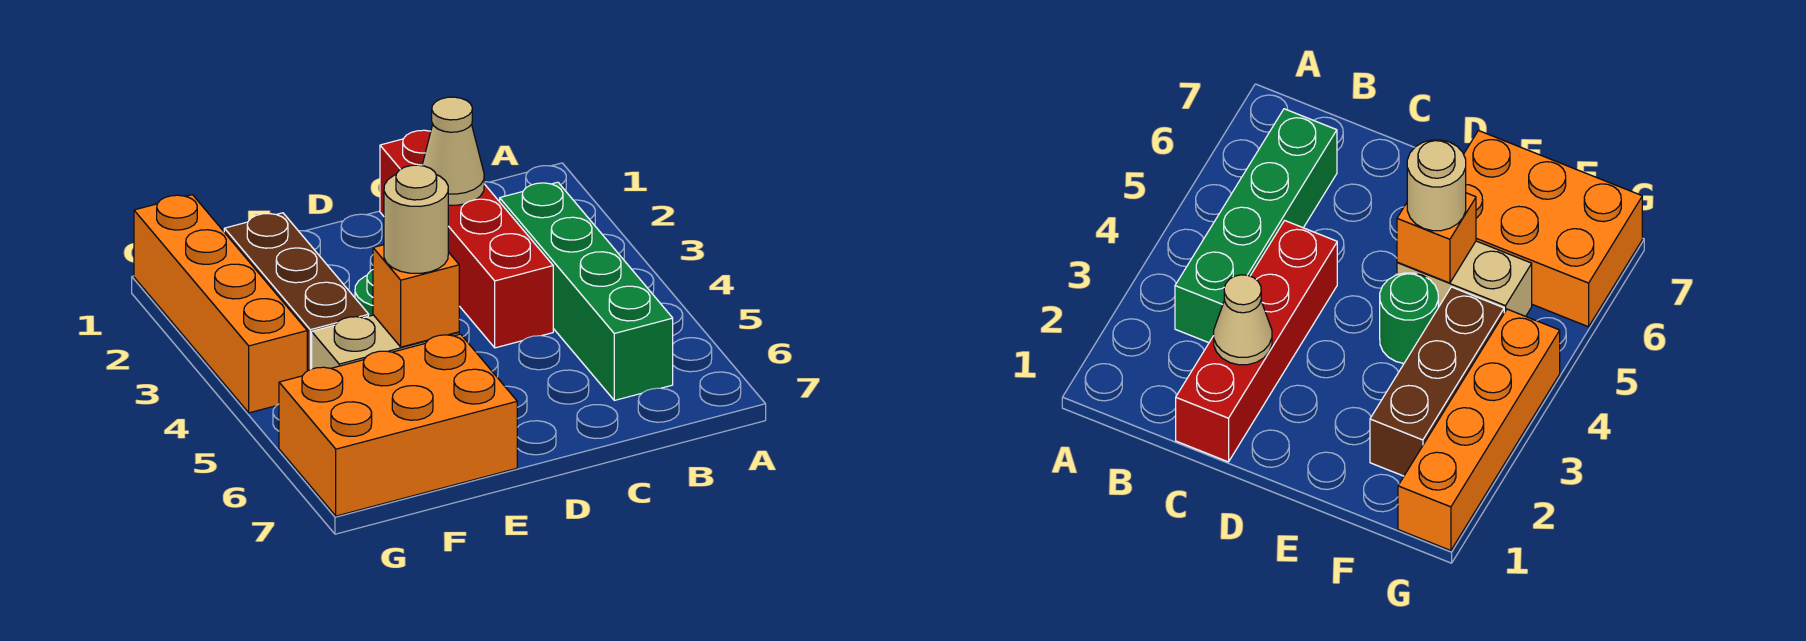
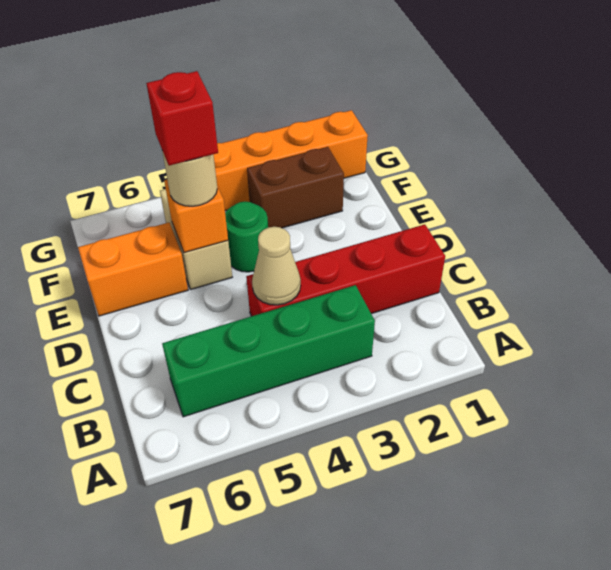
tan 1x1 cone [422,97,484,205] -> tan 1x1 cone moved to [252,227,301,305]
none -> red 1x1 brick [146,71,218,166]
orange 2x3 brick [279,334,517,516] -> orange 1x2 brick [78,223,188,316]
brown 1x3 brick [224,213,369,371] -> brown 1x2 brick [247,147,344,228]

